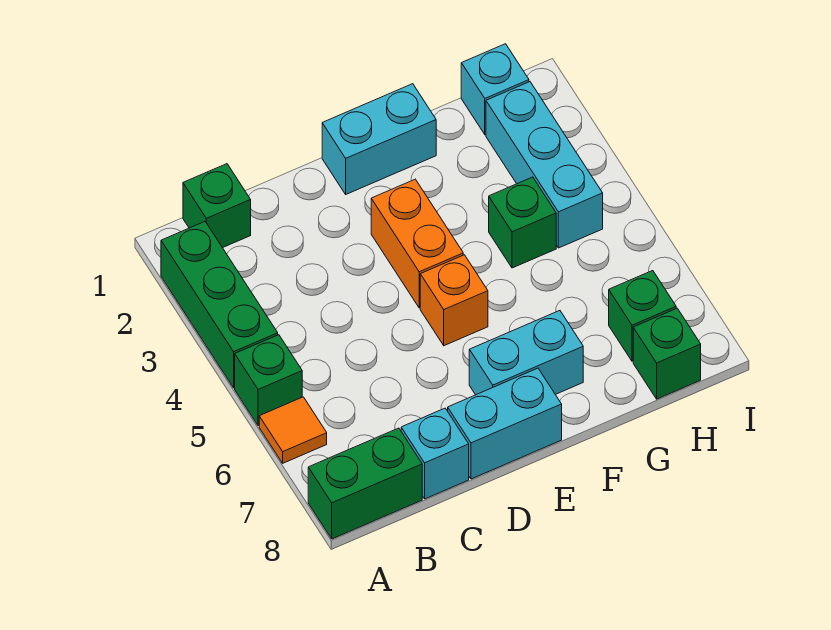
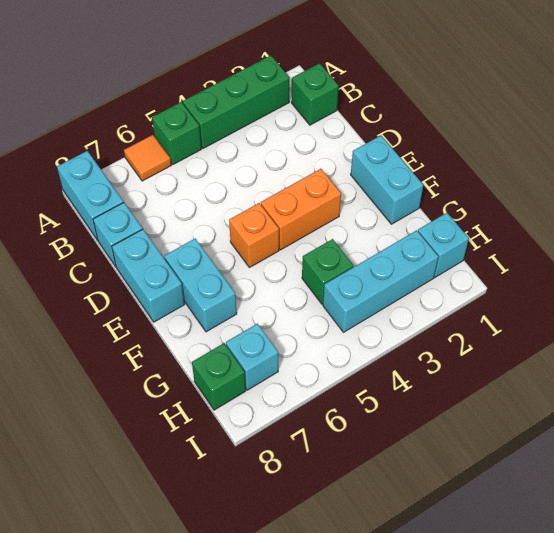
green 1x2 brick [308,428,422,539] -> cyan 1x2 brick [57,151,123,240]
green 1x1 brick [609,271,676,361] -> cyan 1x1 brick [226,324,278,390]

